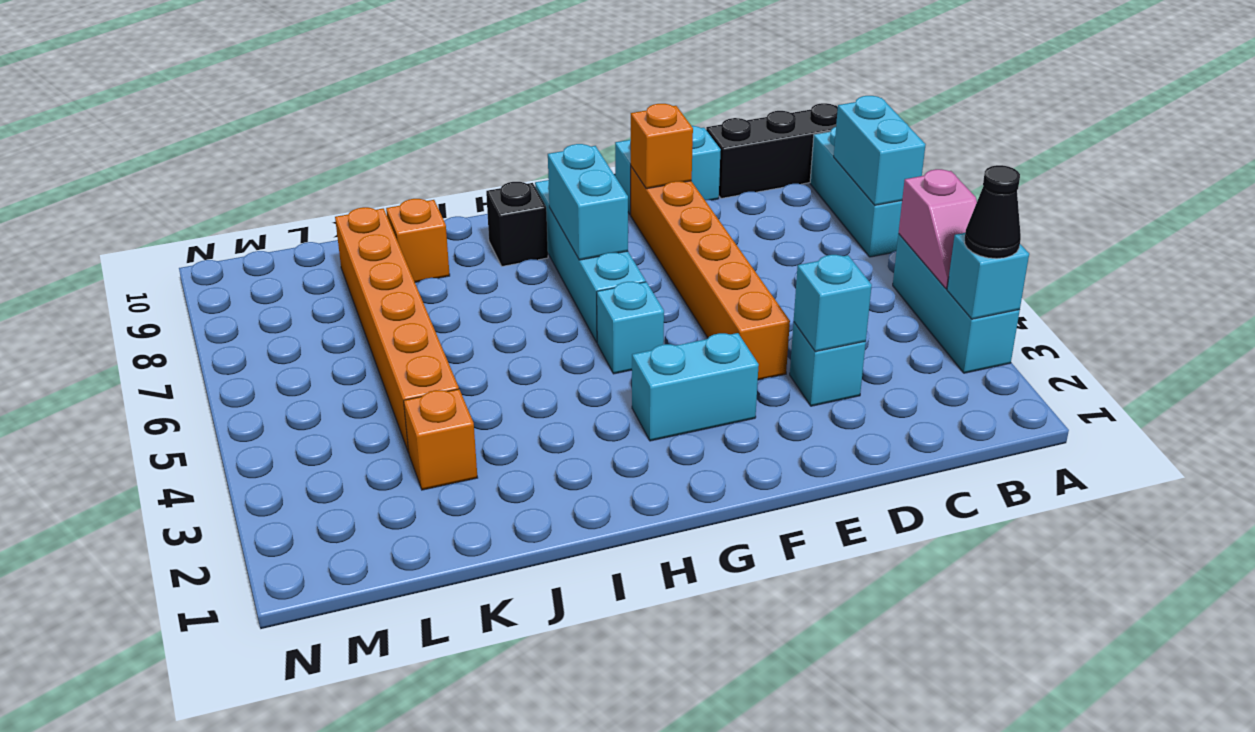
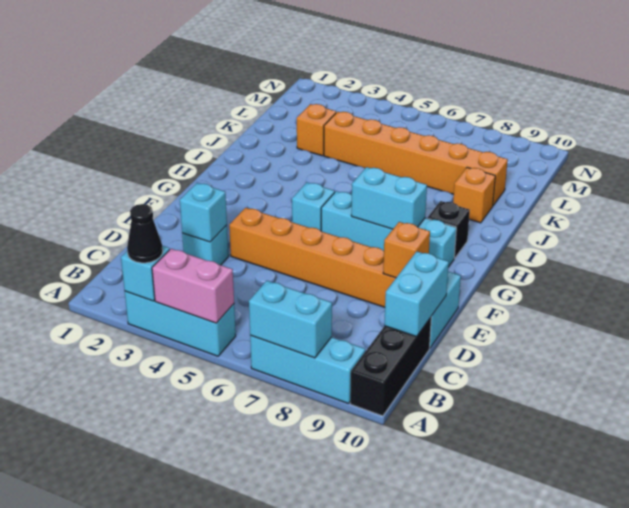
pink 1x2 slope [899,169,977,289] -> pink 1x2 brick [152,249,234,323]
cyan 1x2 brick [632,333,759,441] -> cyan 1x2 brick moved to [384,252,449,337]

